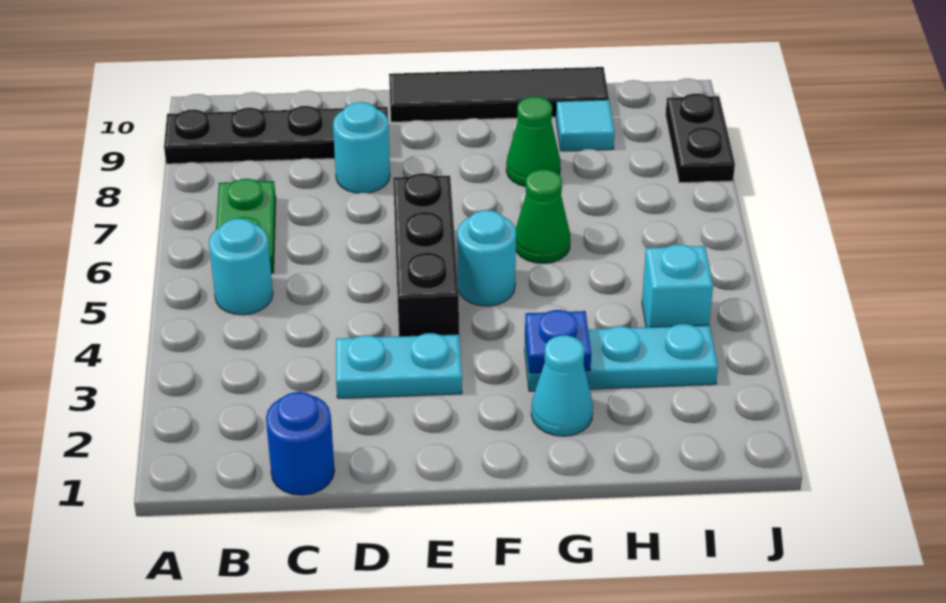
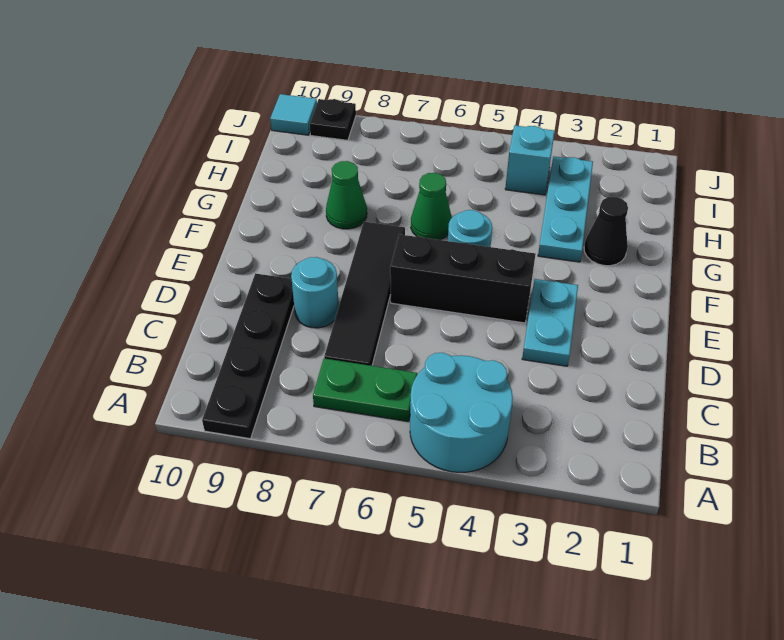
cyan 1x1 round brick [209,219,273,315] -> cyan 2x2 round brick [410,353,513,472]
blue 1x1 round brick [266,392,335,495] -> none
black 1x4 tile [389,67,609,122] -> black 1x4 tile moved to [324,222,405,366]
cyan 1x1 cone [531,335,593,436] -> black 1x1 cone [584,197,628,266]
blue 1x1 plate [525,310,591,373] -> none
cyan 1x1 tile [556,100,615,151] -> cyan 1x1 tile moved to [270,94,317,135]
black 1x2 plate [666,94,735,183] -> black 1x1 plate [310,99,356,140]

